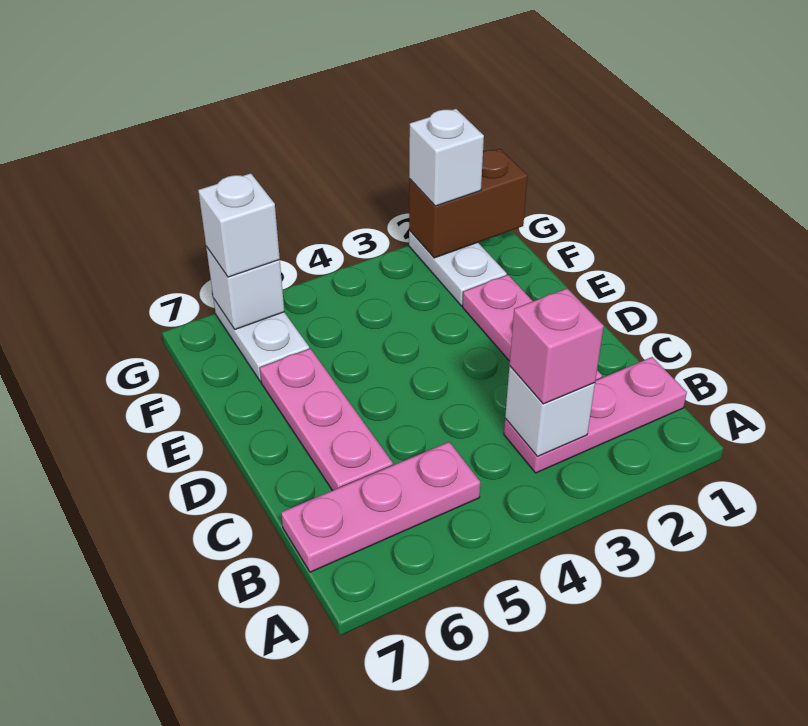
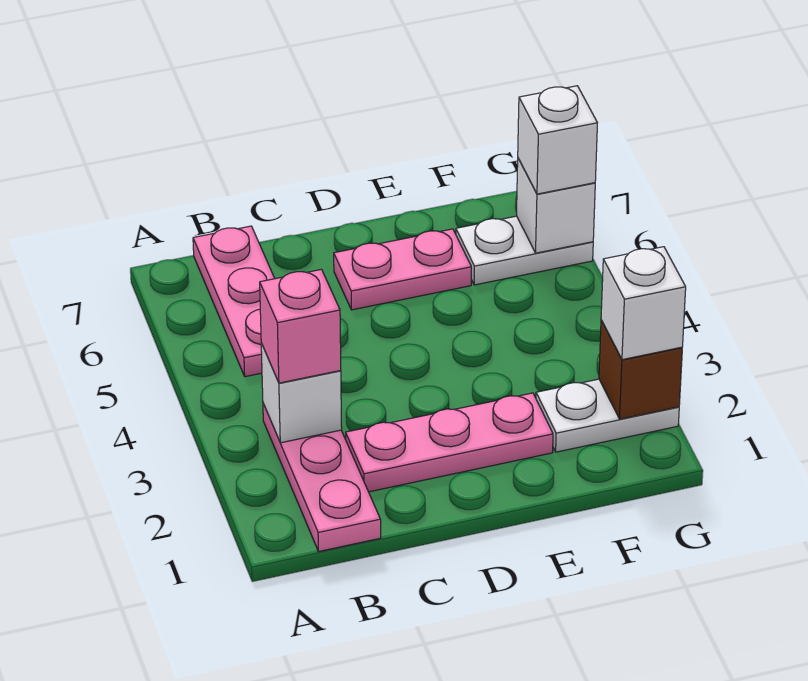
pink 1x3 plate [260,349,393,490] -> pink 1x2 plate [334,229,471,310]
brown 1x2 brick [409,149,528,258] -> brown 1x1 brick [599,320,682,419]

